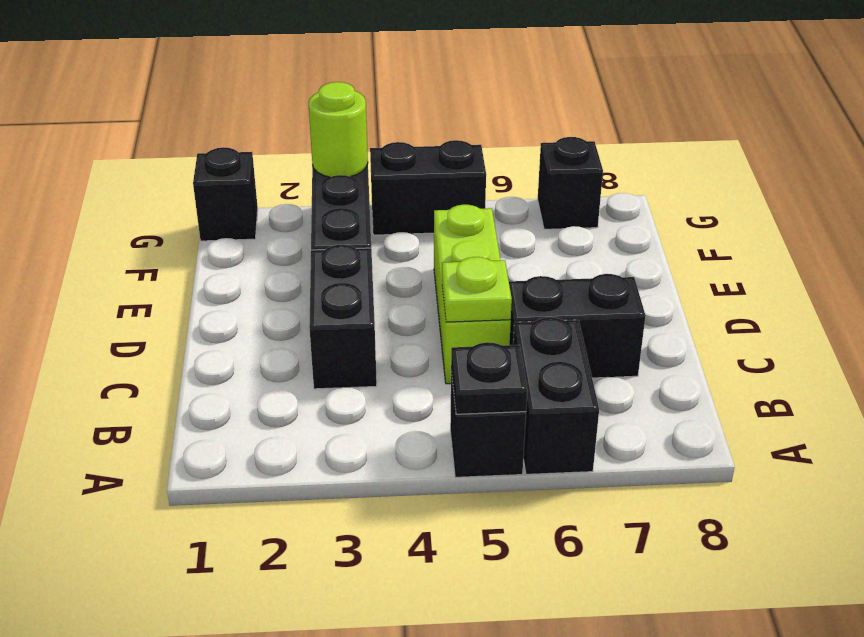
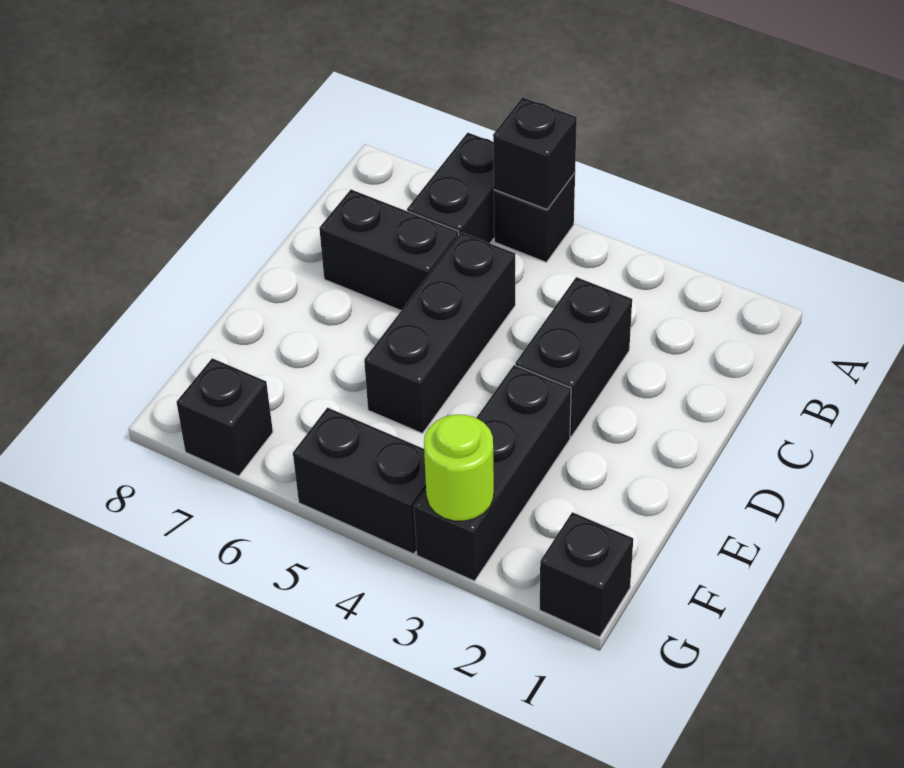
black 1x1 plate [451,342,527,414] -> black 1x1 brick [493,97,577,210]
lime 1x3 brick [434,205,511,384] -> black 1x3 brick [364,232,515,433]
lime 1x1 plate [442,257,512,322] -> none

